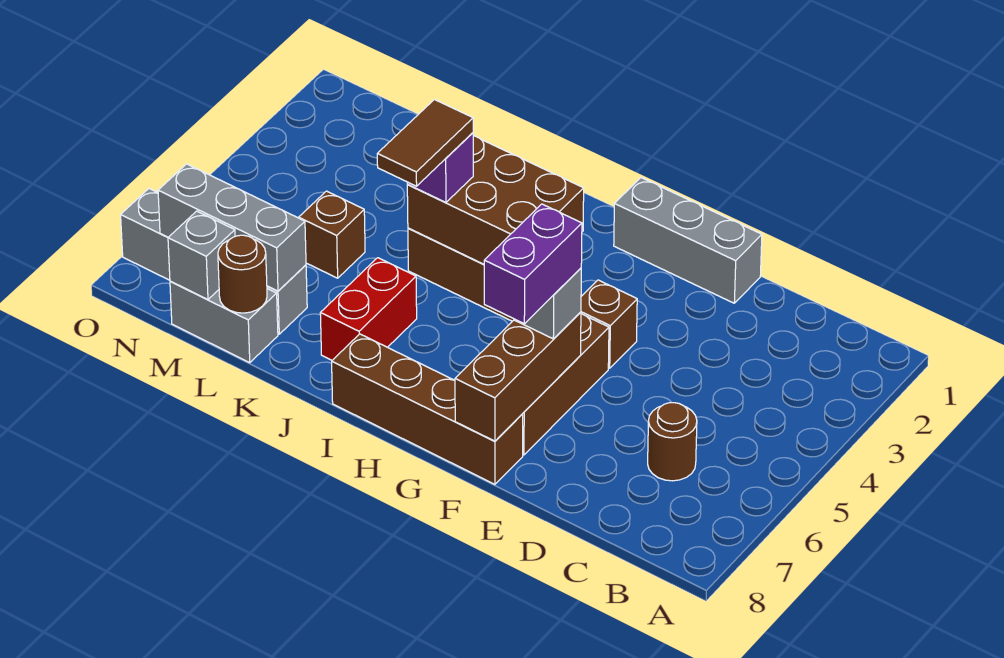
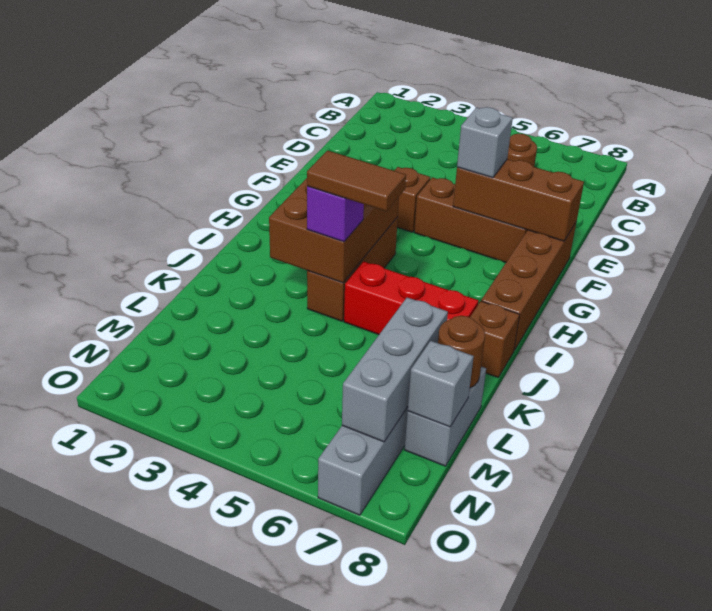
grey 1x3 brick [614,178,762,303] -> none
purple 1x2 brick [484,204,582,324] -> none
red 1x2 brick [320,258,417,360] -> red 1x3 brick [344,261,479,335]
brown 1x1 brick [299,191,365,278] -> brown 1x1 brick moved to [470,301,520,377]

